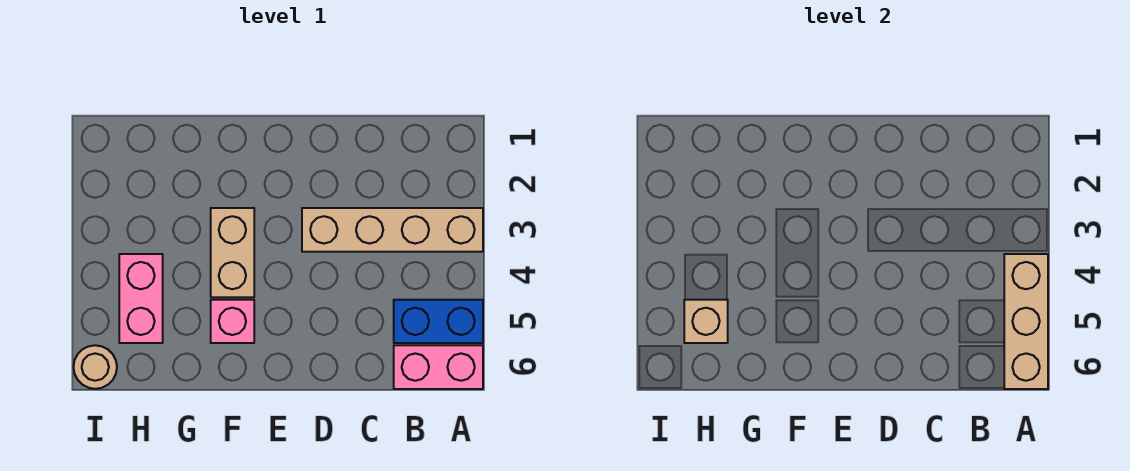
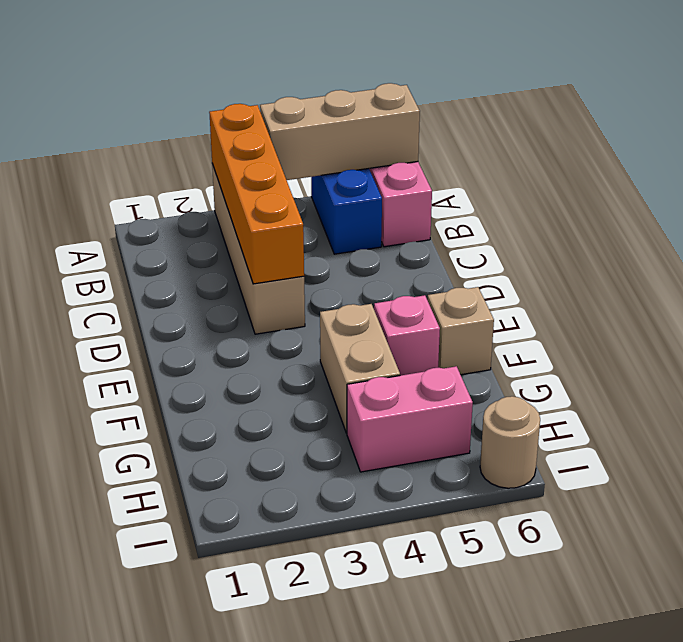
none -> orange 1x4 brick [209,104,304,284]
tan 1x2 brick [211,208,254,297] -> tan 1x2 brick turned to [320,304,400,433]
tan 1x1 brick [684,300,728,343] -> tan 1x1 brick moved to [428,287,494,375]

